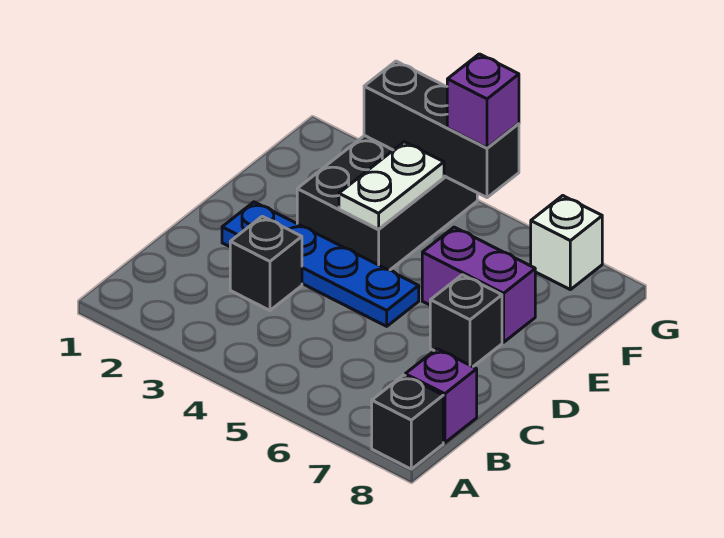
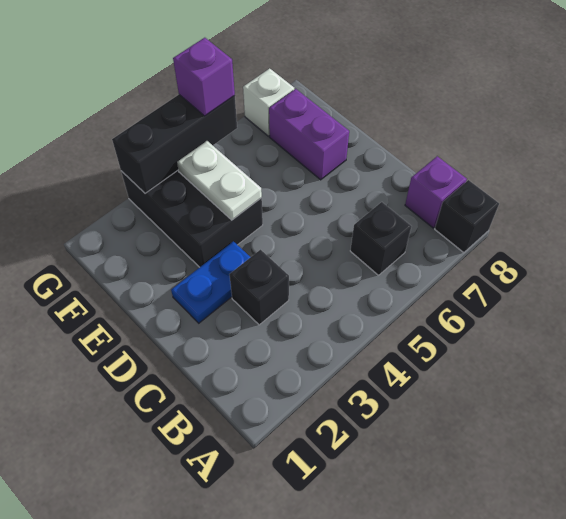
blue 1x4 plate [222,202,419,326] -> blue 1x2 plate [171,241,250,323]
black 1x1 brick [430,275,502,367] -> black 1x1 brick moved to [350,202,411,275]
purple 1x2 brick [422,227,535,342] -> purple 1x2 brick turned to [269,89,349,180]

